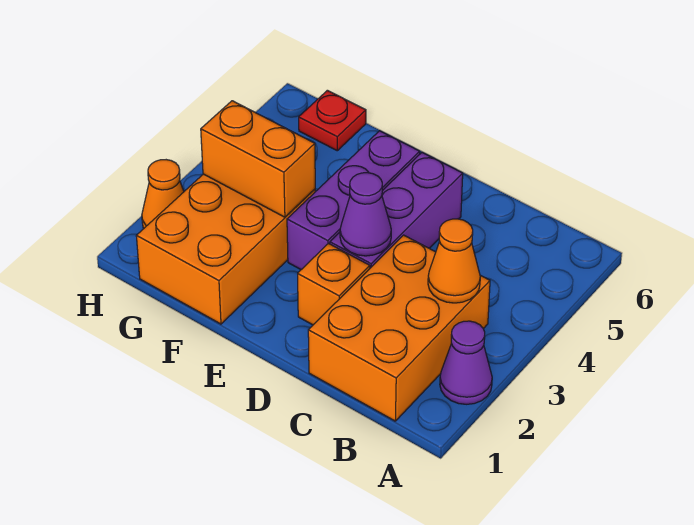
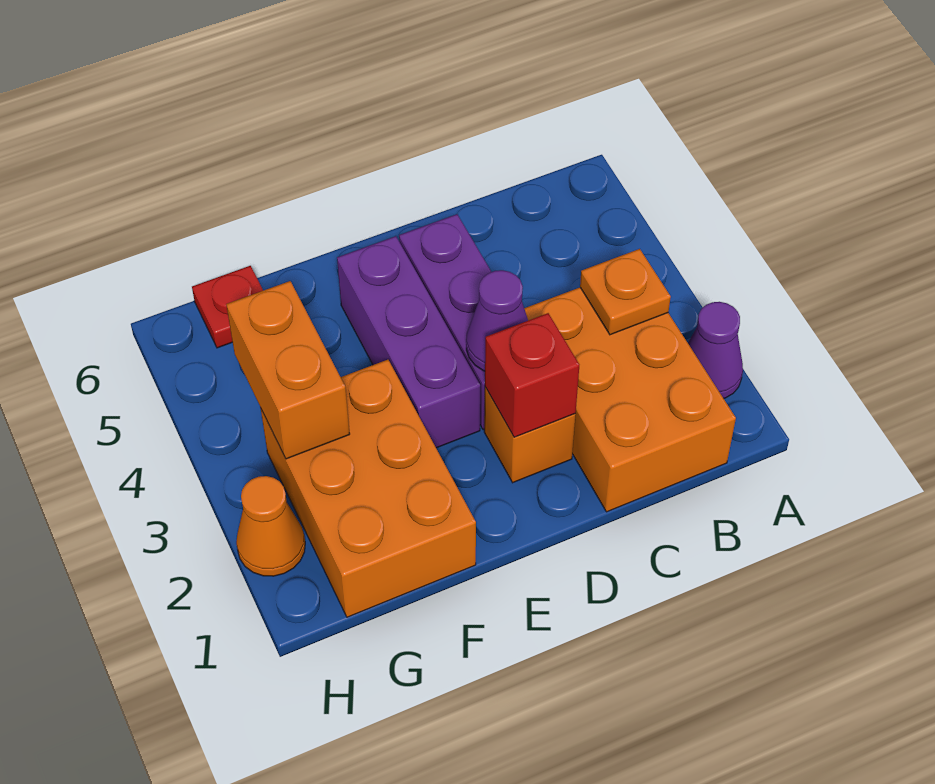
orange 1x1 cone [428,219,480,303] -> orange 1x1 plate [580,249,671,335]
none -> red 1x1 brick [485,313,579,437]
orange 1x2 brick [201,101,315,217] -> orange 1x2 brick turned to [226,281,350,459]

